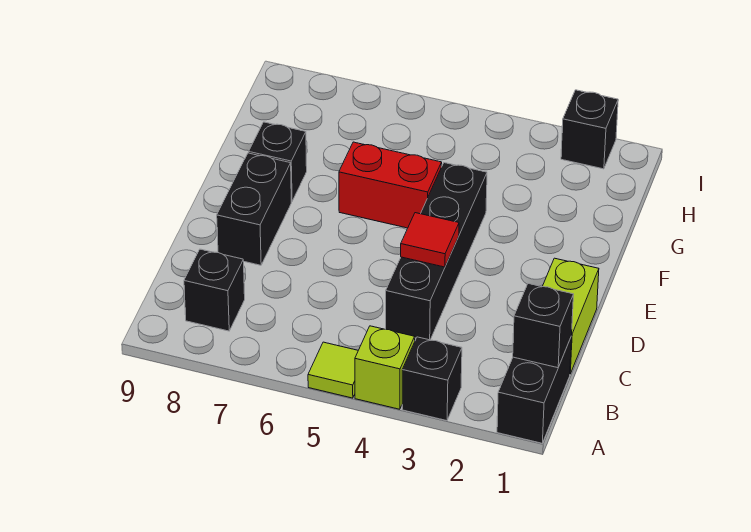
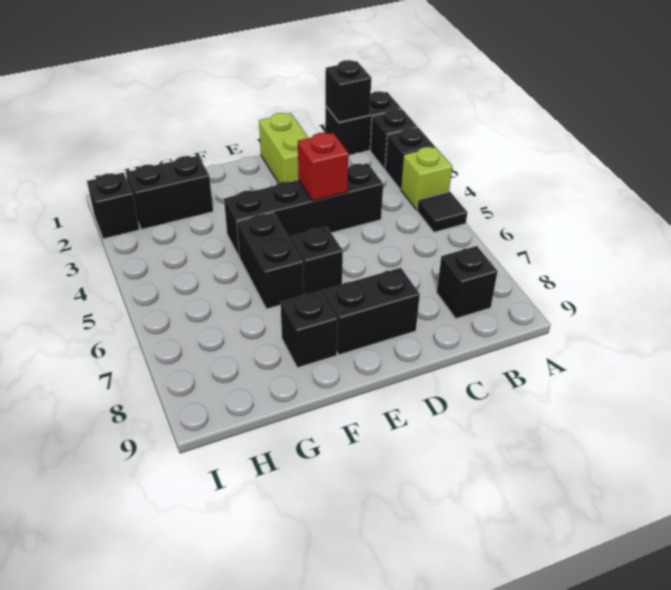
none -> black 1x1 brick [370,109,418,169]
lime 1x1 tile [308,342,358,398] -> black 1x1 tile [417,192,467,232]
lime 1x2 brick [542,258,599,374] -> lime 1x2 brick turned to [259,113,308,183]
red 1x1 tile [401,213,459,267] -> red 1x1 brick [298,133,349,201]
none -> black 1x1 brick [290,227,343,294]
red 1x2 brick [339,142,442,228] -> black 1x2 brick [237,213,304,309]
none -> black 1x2 brick [126,156,213,229]

